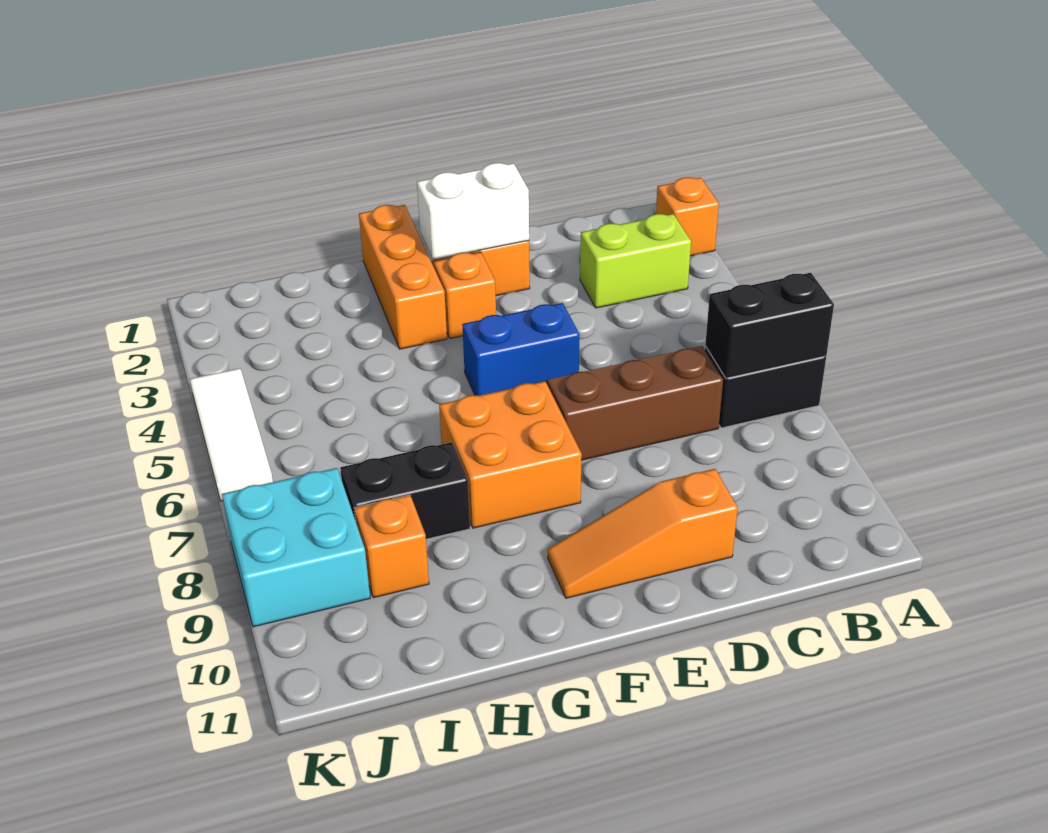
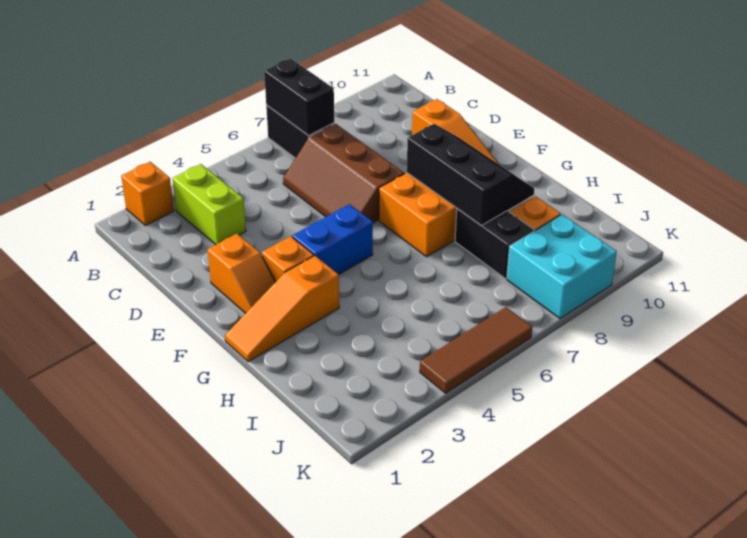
white 1x2 brick [417,163,529,259] -> none
blue 1x2 brick [462,303,579,396] -> blue 1x2 brick turned to [292,204,373,274]
none -> black 2x3 slope [407,124,534,225]
orange 1x3 brick [359,205,447,349] -> orange 1x3 slope [225,256,339,362]
white 1x3 tile [190,368,273,501] -> brown 1x3 tile [420,307,532,393]

